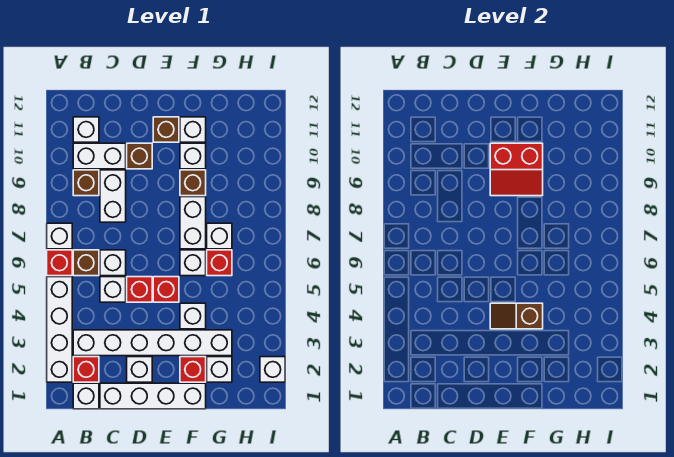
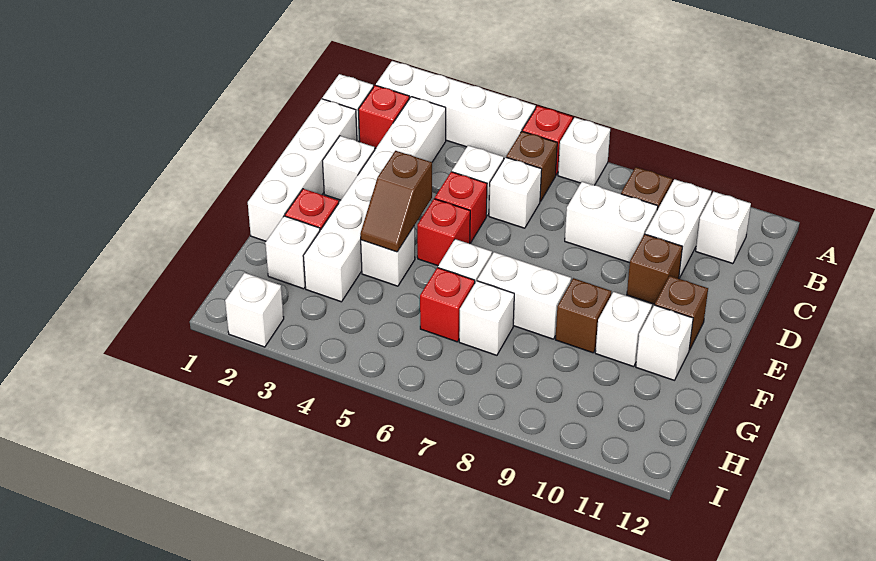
brown 1x2 slope [490,303,543,329] -> brown 1x2 slope turned to [360,151,432,252]
red 2x2 slope [490,143,543,196] -> none

